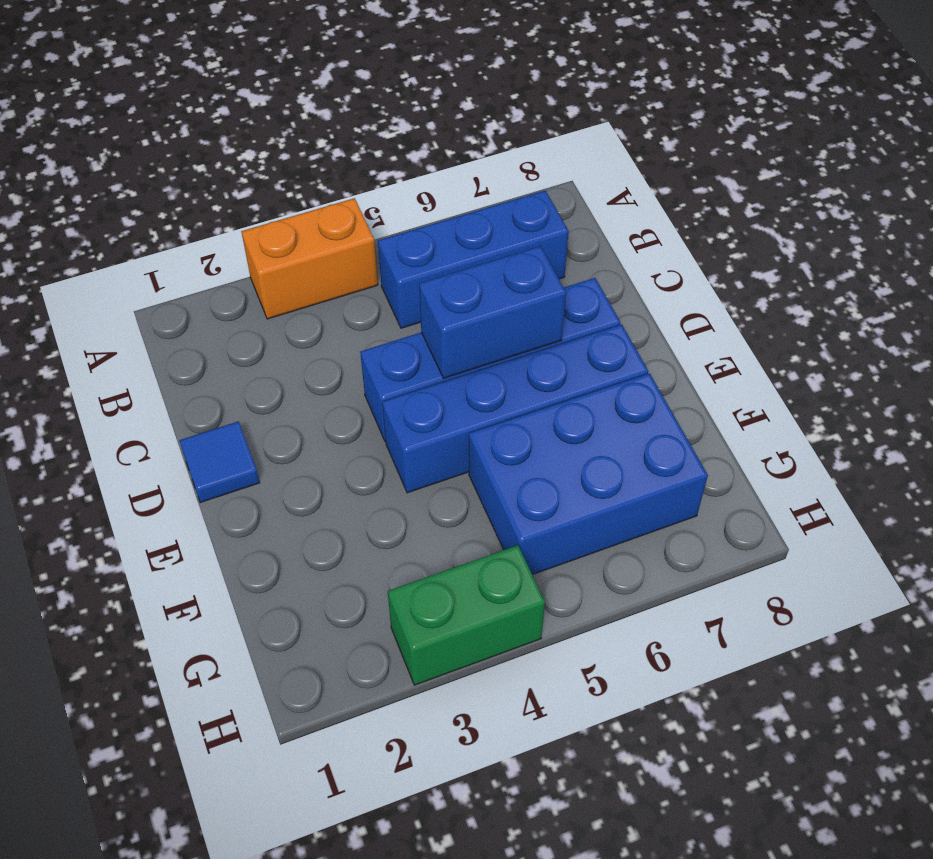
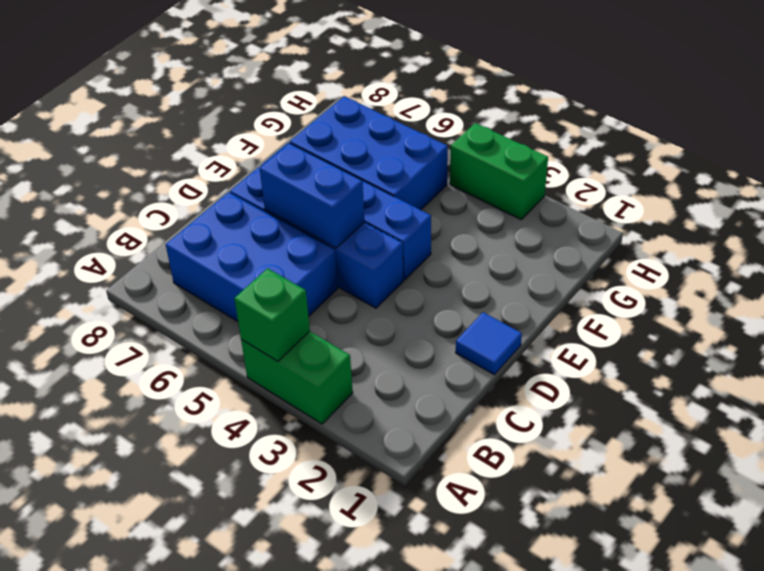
orange 1x2 brick [241,198,378,319] -> green 1x2 brick [241,331,353,424]
none -> green 1x1 brick [234,268,310,361]
blue 1x3 brick [378,191,569,328] -> blue 2x3 brick [166,192,338,321]

